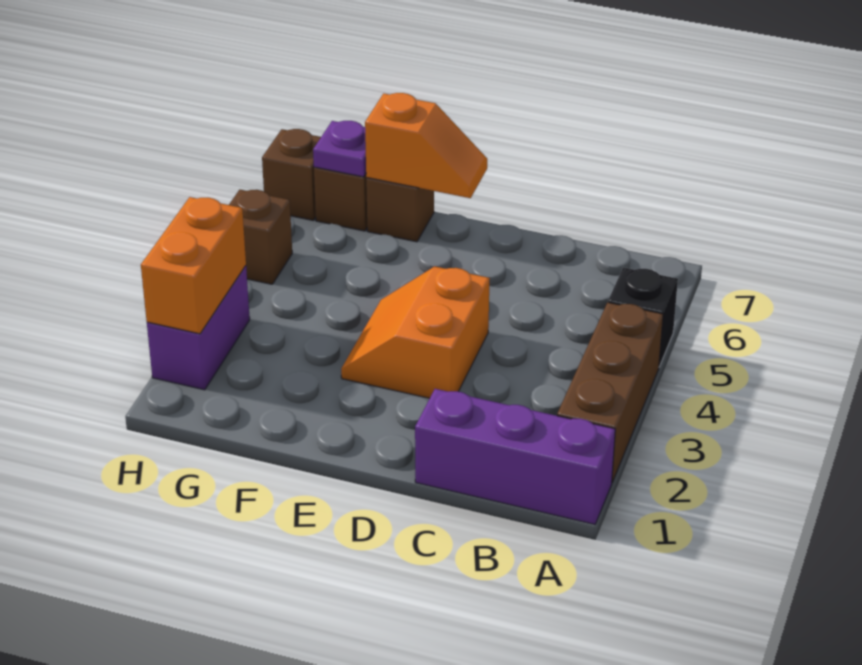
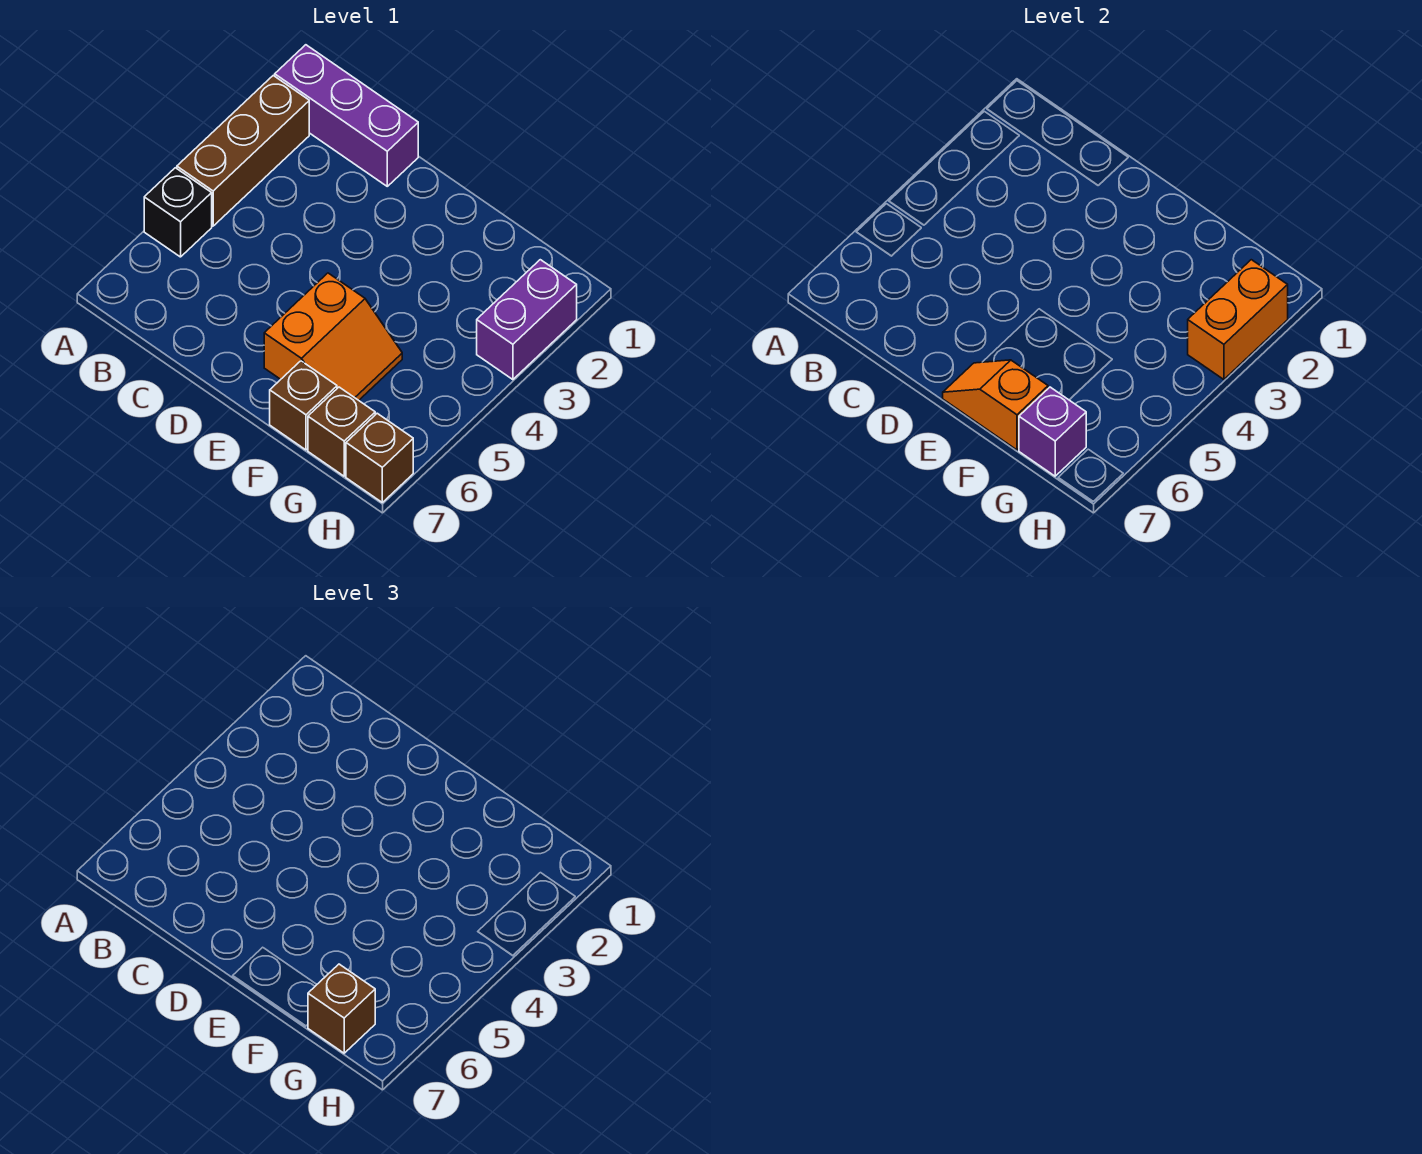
orange 2x2 slope [341,266,490,398] -> orange 2x2 slope moved to [264,273,402,400]
purple 1x1 plate [313,121,366,177] -> purple 1x1 brick [1019,387,1086,476]
brown 1x1 brick [229,190,292,284] -> brown 1x1 brick moved to [308,964,375,1053]

